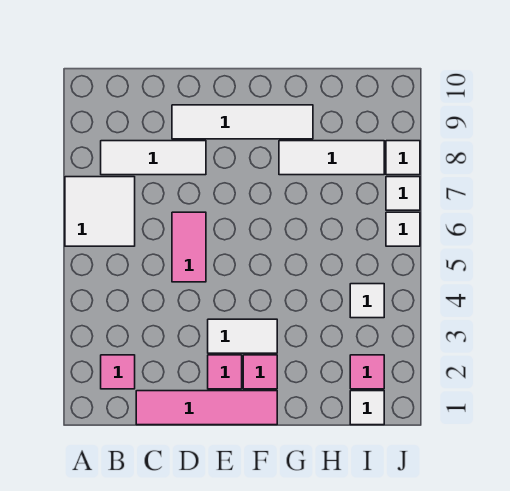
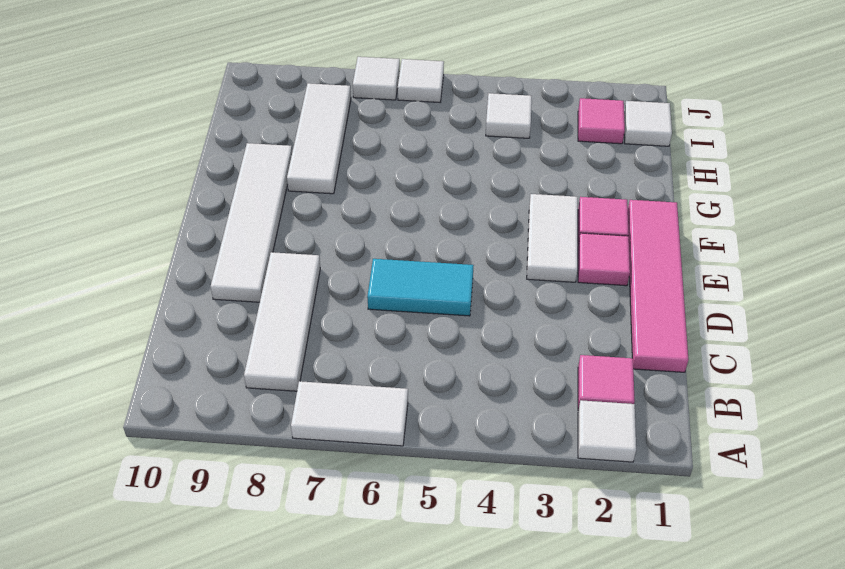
white 2x2 tile [65,177,135,246] -> white 1x2 tile [291,381,408,446]
pink 1x2 tile [172,212,206,282] -> cyan 1x2 tile [367,259,474,316]
white 1x1 tile [386,141,420,175] -> white 1x1 tile moved to [578,400,636,462]

